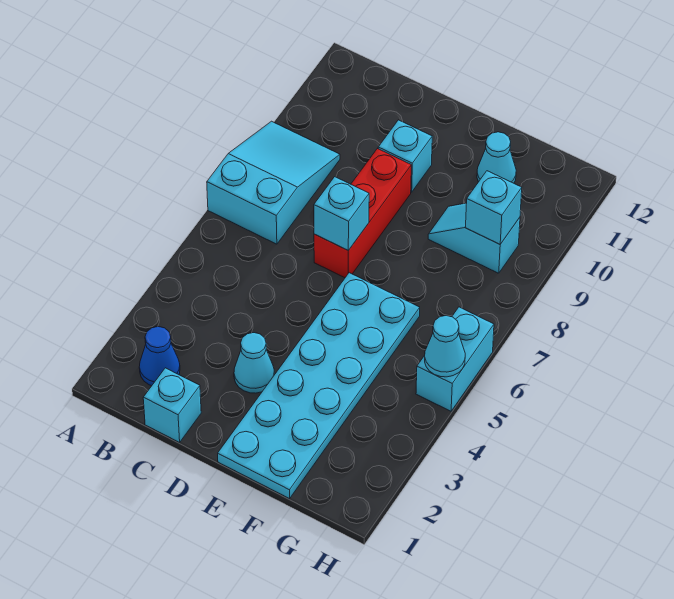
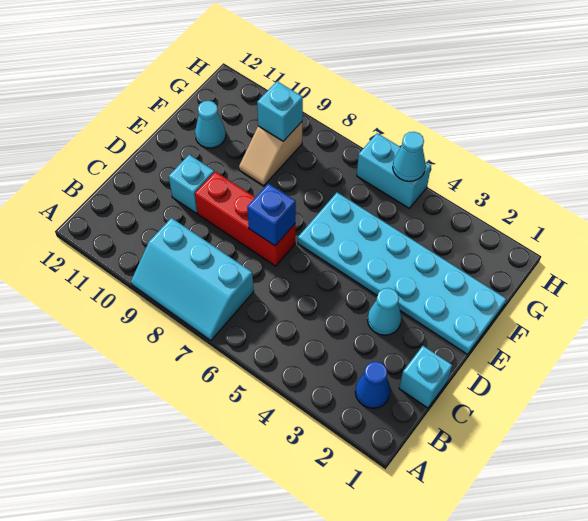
cyan 2x3 slope [207,121,340,244] -> cyan 2x3 slope turned to [131,218,254,341]
cyan 1x1 brick [314,177,369,250] -> blue 1x1 brick [247,183,296,246]
cyan 1x2 slope [428,203,520,273] -> tan 1x2 slope [239,122,302,186]

